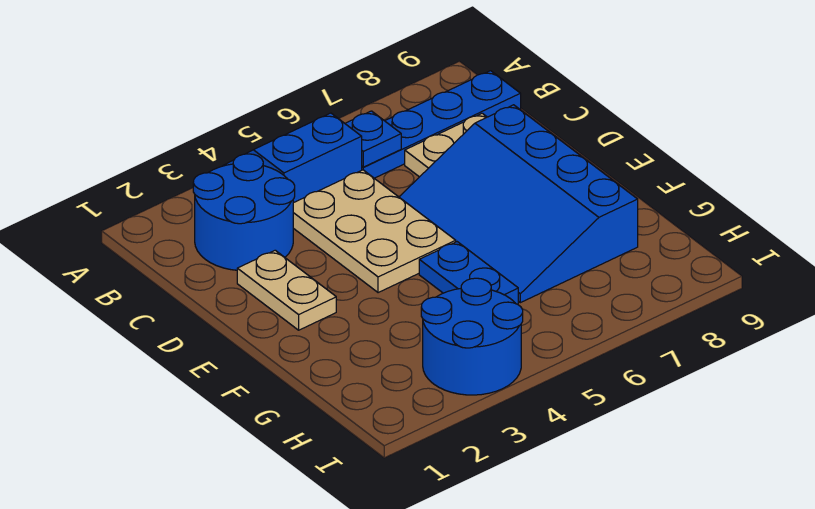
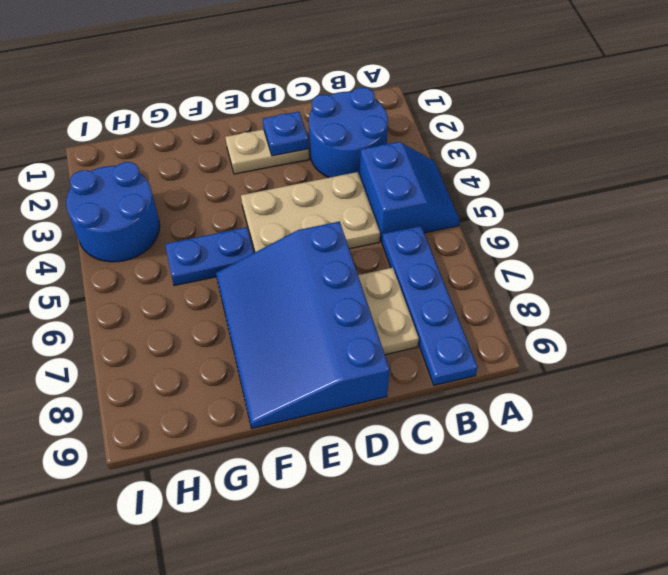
blue 1x1 plate [345,111,401,167] -> blue 1x1 plate moved to [263,112,309,156]
blue 3x4 slope [399,105,638,303] -> blue 3x4 slope turned to [216,221,390,428]

